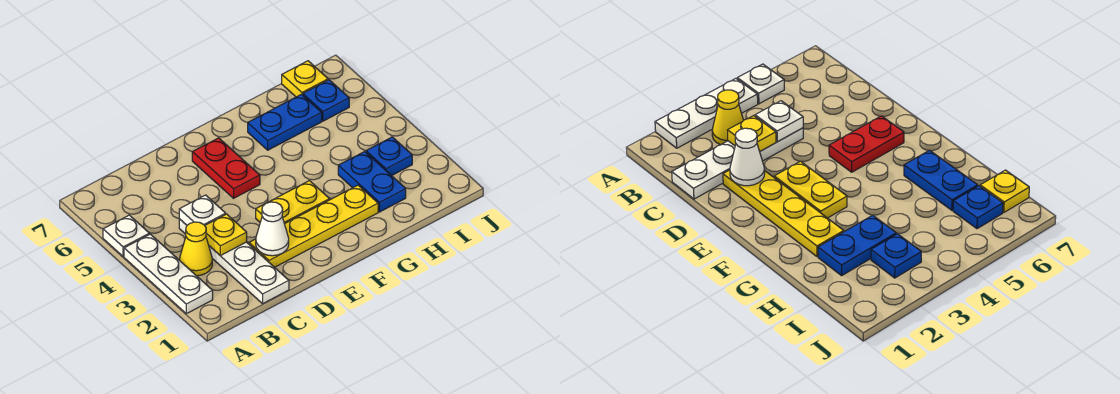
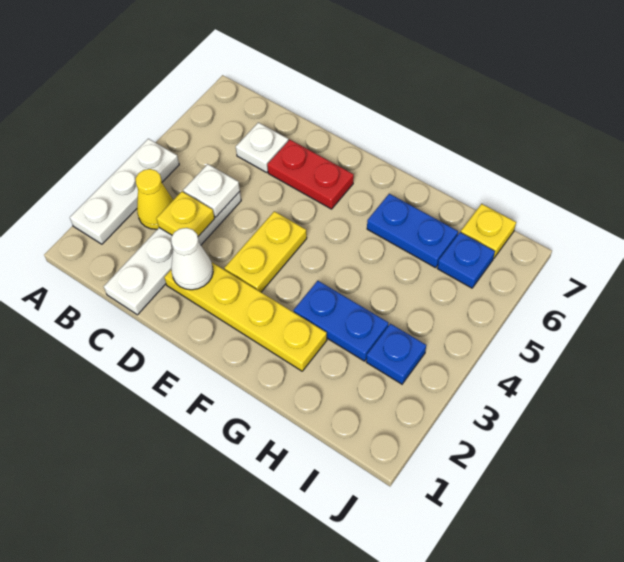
white 1x1 plate [103,215,149,257] -> white 1x1 plate moved to [236,122,288,172]
yellow 1x2 plate [256,181,330,224] -> yellow 1x2 plate turned to [224,211,307,292]
red 1x2 plate [192,138,260,198] -> red 1x2 plate turned to [267,140,354,209]
blue 1x2 plate [338,152,406,212] -> blue 1x2 plate turned to [294,281,388,361]

